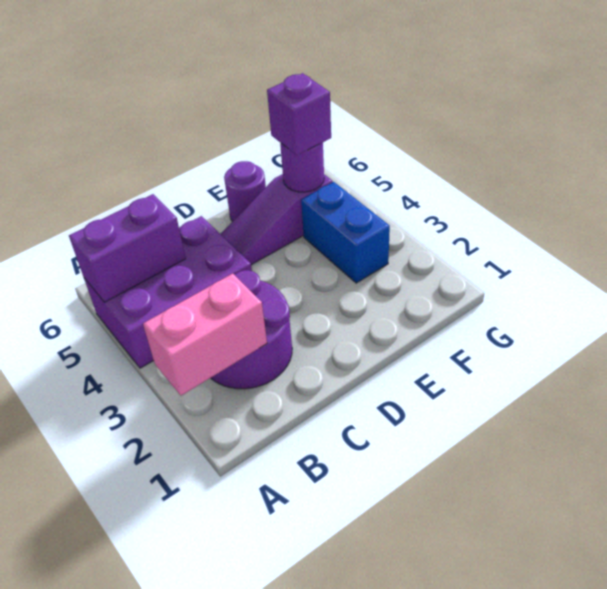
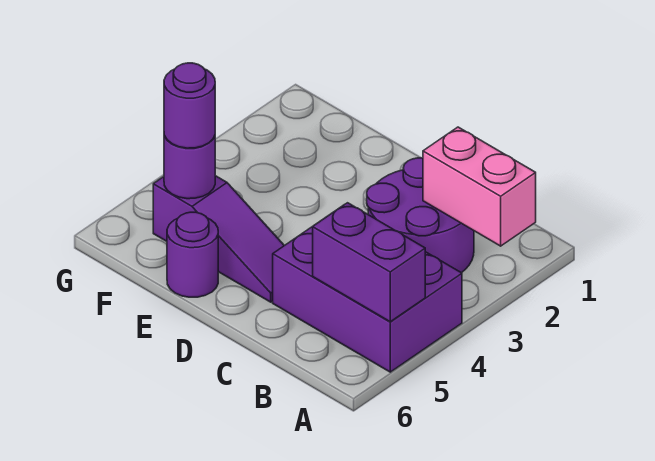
blue 1x2 brick [301,182,390,283] -> none
purple 1x1 brick [267,73,331,155] -> purple 1x1 round brick [164,63,215,148]

